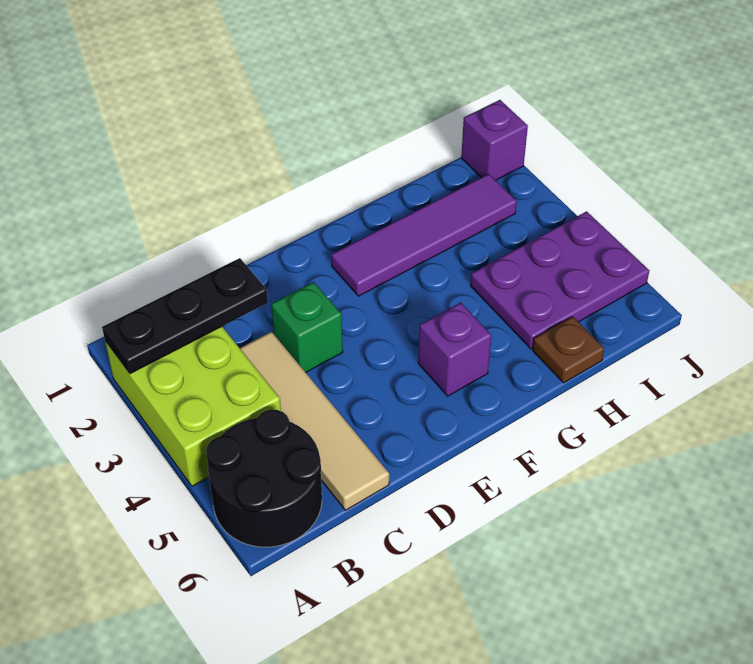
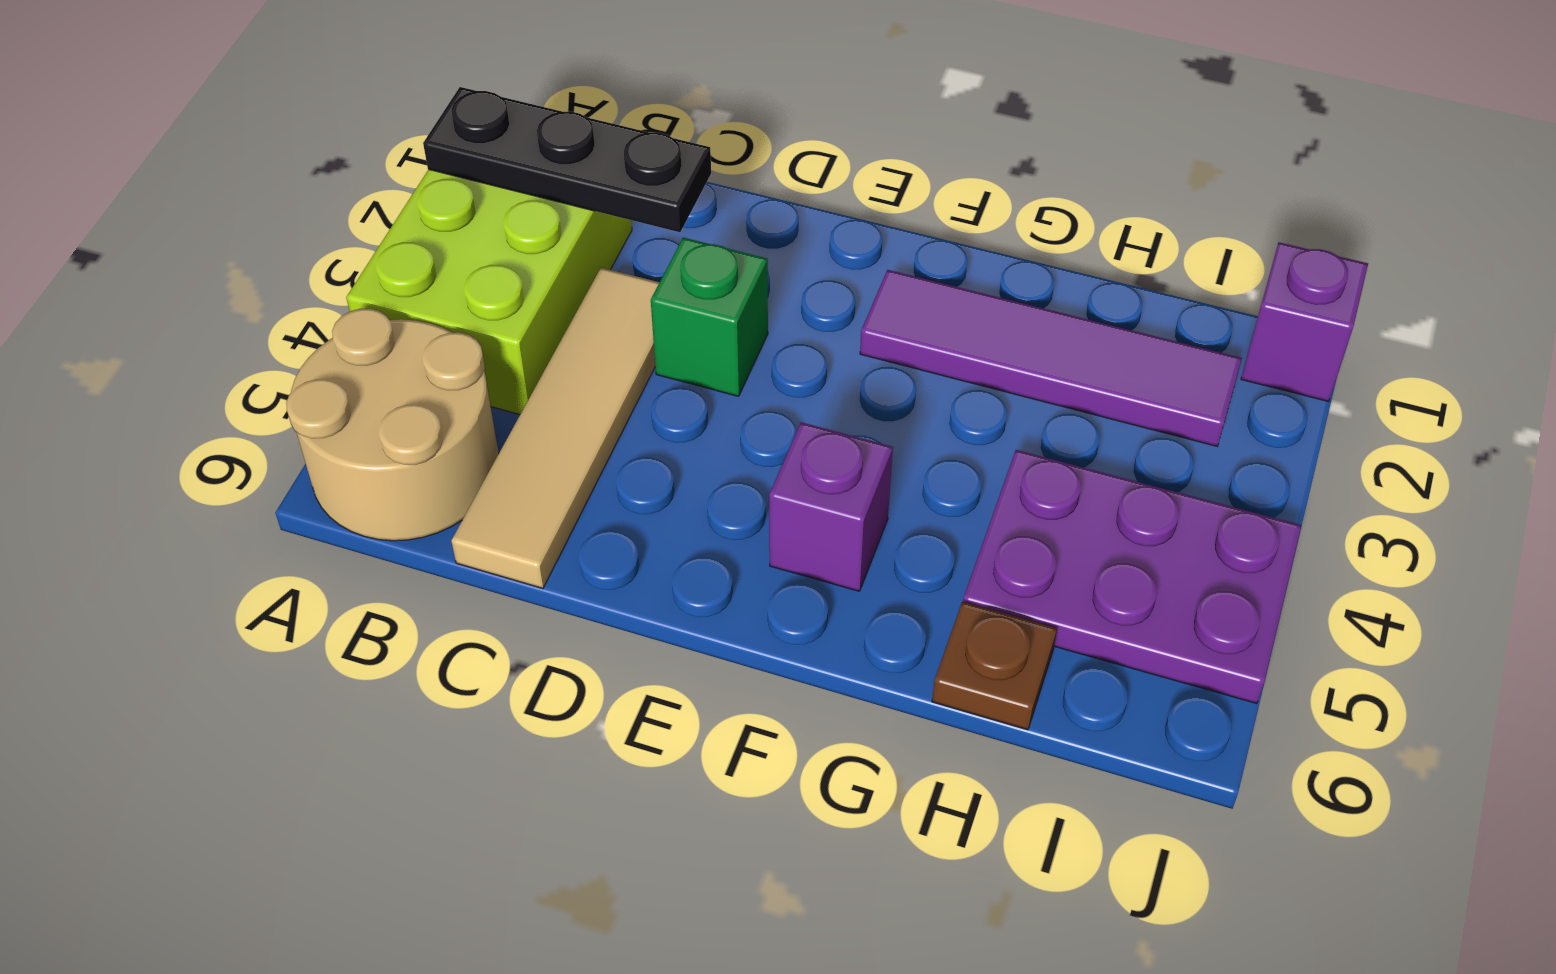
black 2x2 round brick [206,410,322,547] -> tan 2x2 round brick [286,309,499,541]

